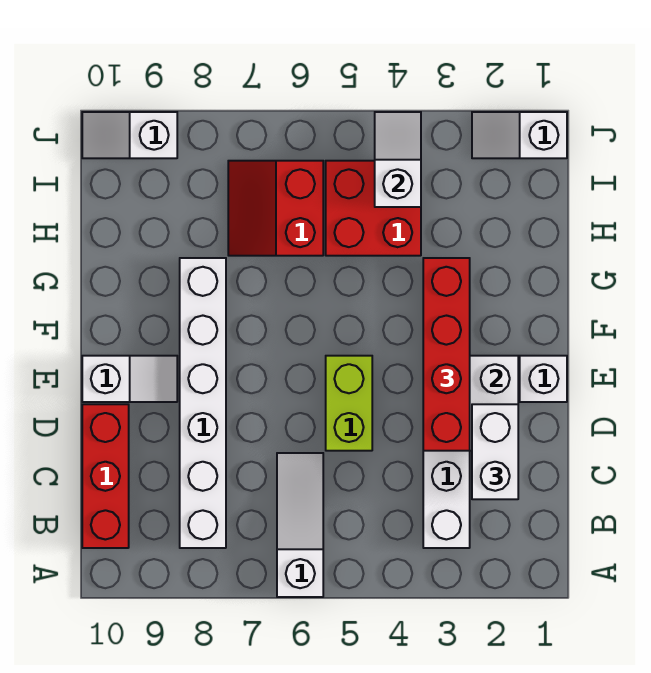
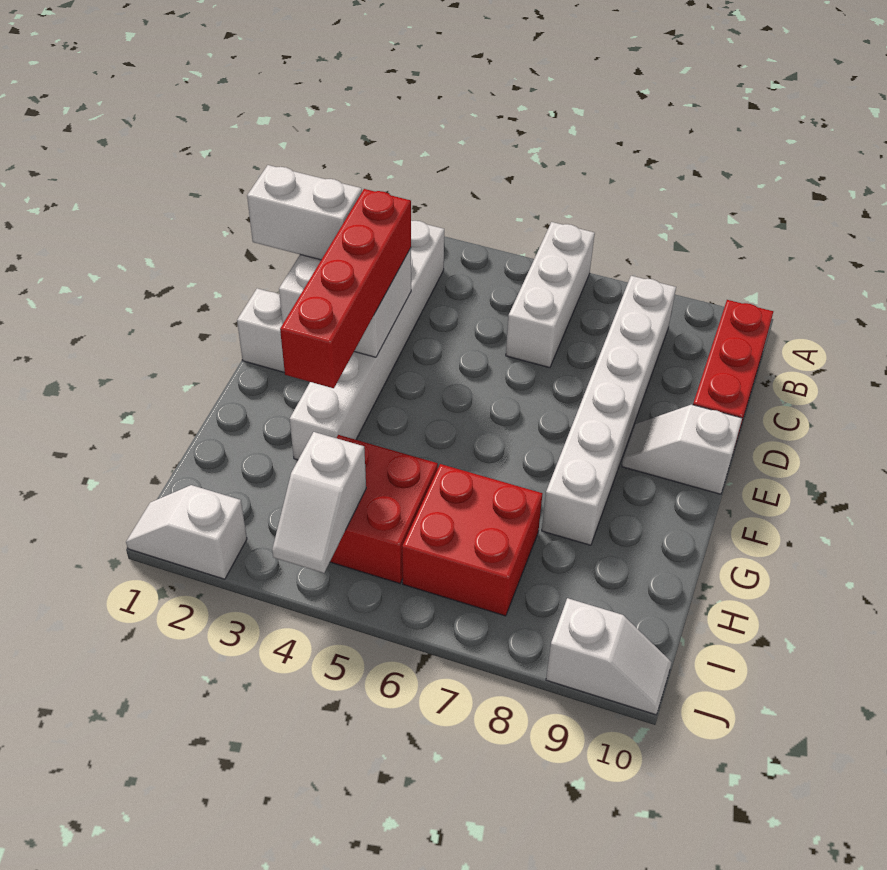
white 1x3 slope [277,453,323,597] -> white 1x3 brick [506,222,595,368]
white 1x2 brick [472,404,518,499] -> white 1x2 brick turned to [247,165,362,260]
lime 1x2 brick [326,356,372,451] -> none
red 2x2 slope [228,161,323,256] -> red 2x2 brick [402,464,543,616]
white 1x2 slope [472,112,567,158] -> white 1x2 slope turned to [126,485,247,579]

